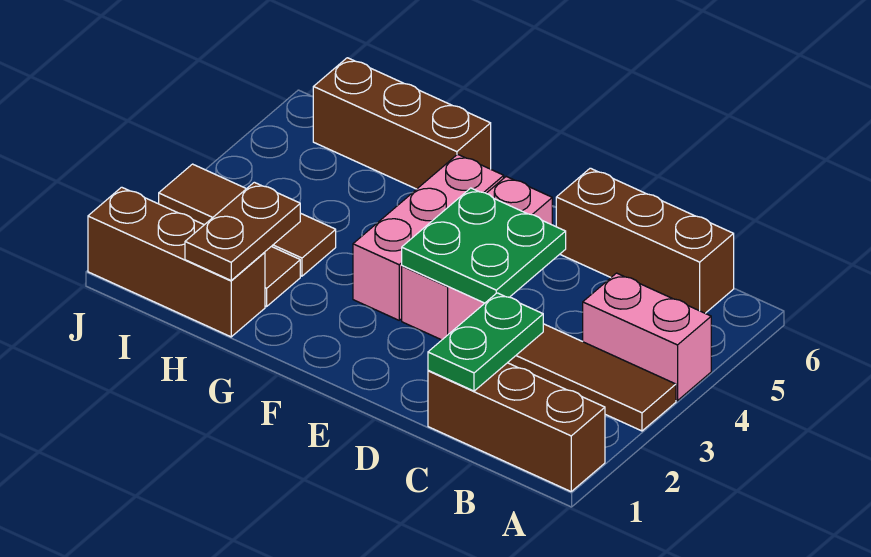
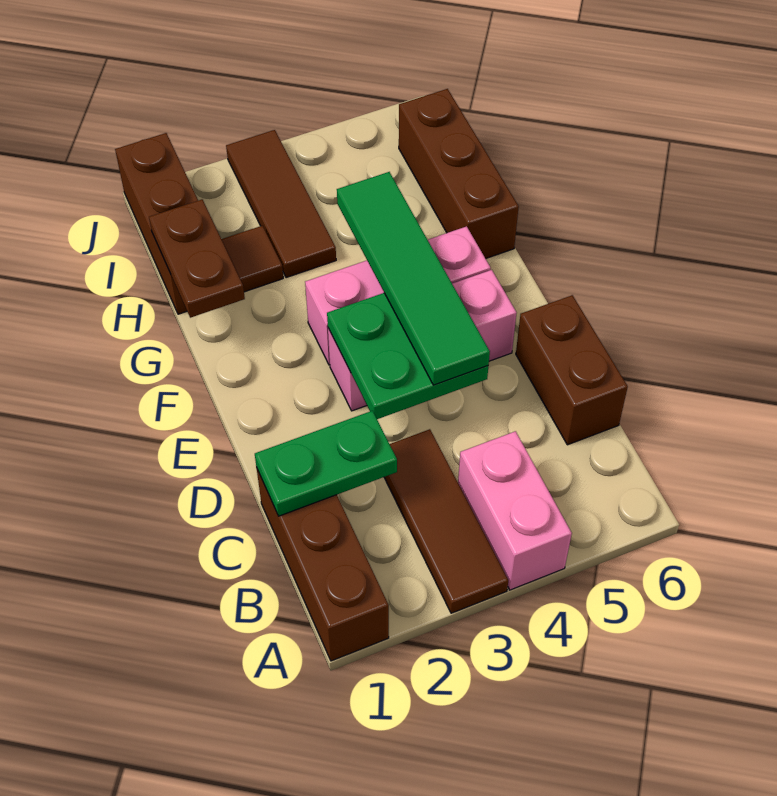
brown 1x3 brick [556,168,734,313] -> brown 1x2 brick [516,295,628,445]
none -> green 1x4 tile [337,172,490,385]
brown 1x2 plate [185,182,300,281] -> brown 1x2 plate turned to [149,200,245,318]

